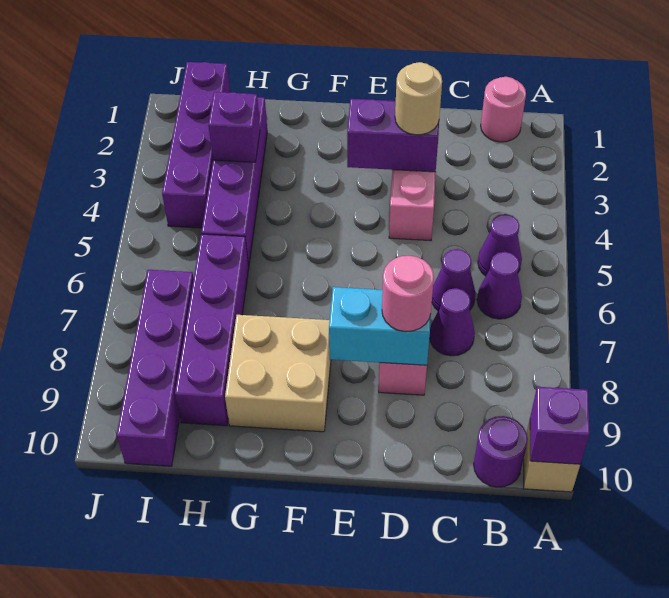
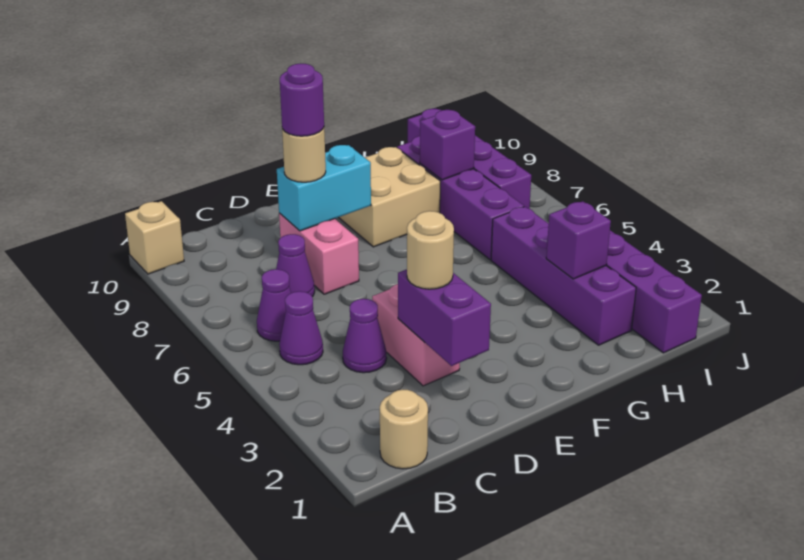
purple 1x1 brick [530,387,590,464] -> purple 1x1 brick moved to [420,110,475,180]
pink 1x1 round brick [481,77,526,142] -> tan 1x1 round brick [380,390,428,469]
purple 1x1 round brick [474,416,528,487] -> purple 1x1 round brick moved to [280,64,324,136]
purple 1x1 cone [432,249,475,310] -> purple 1x1 cone moved to [343,299,387,373]
purple 1x2 brick [347,99,439,172] -> purple 1x2 brick turned to [398,269,491,366]
pink 1x1 round brick [382,256,434,332] -> tan 1x1 round brick [282,128,326,182]

